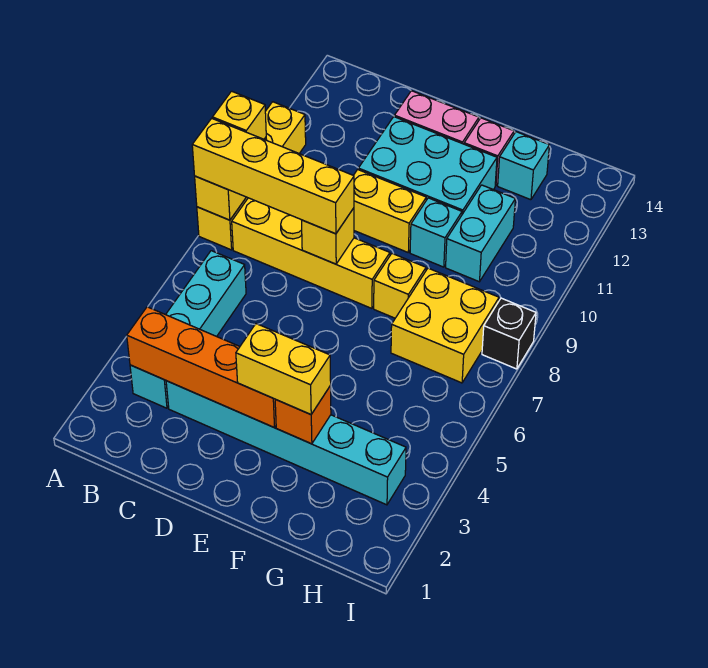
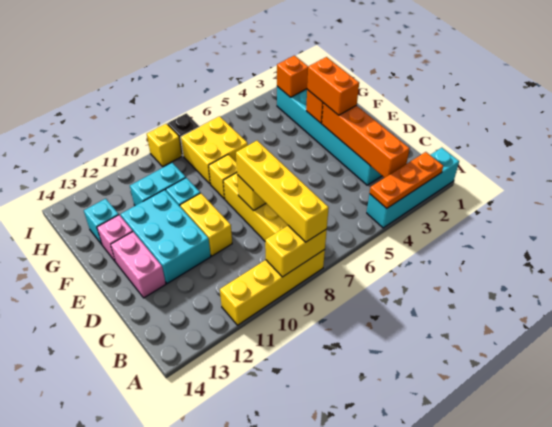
none -> orange 1x3 plate [370,152,443,208]
yellow 1x1 brick [213,91,266,139] -> yellow 1x1 brick moved to [147,124,182,166]
cyan 1x4 brick [130,251,246,408] -> cyan 1x4 brick moved to [367,148,459,228]
yellow 1x2 brick [236,324,331,415] -> orange 1x2 brick [307,57,359,115]
none -> orange 1x1 brick [277,56,308,97]

